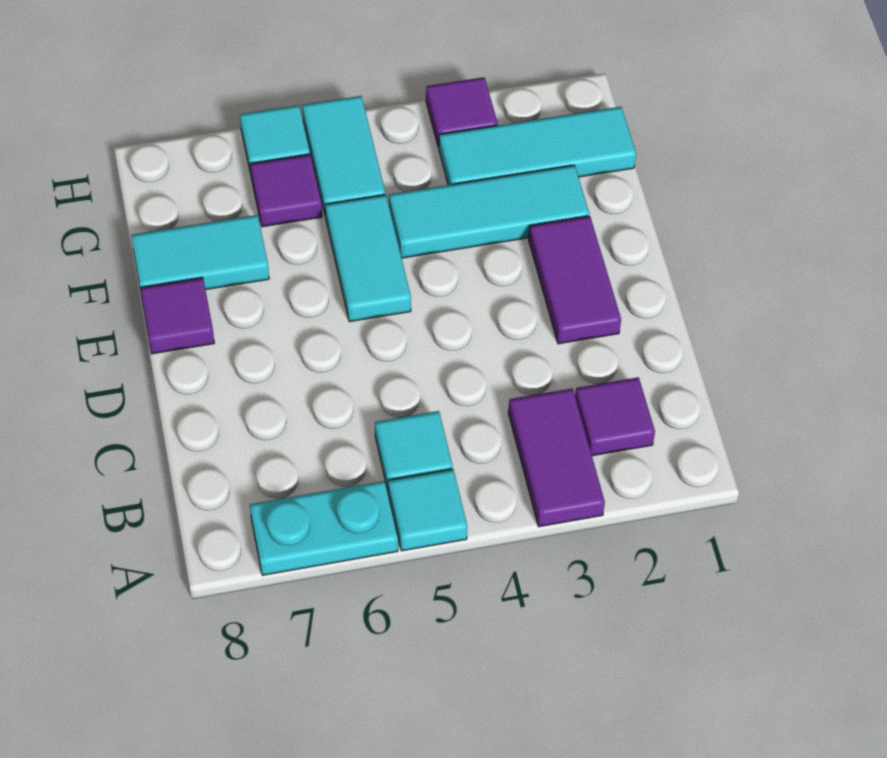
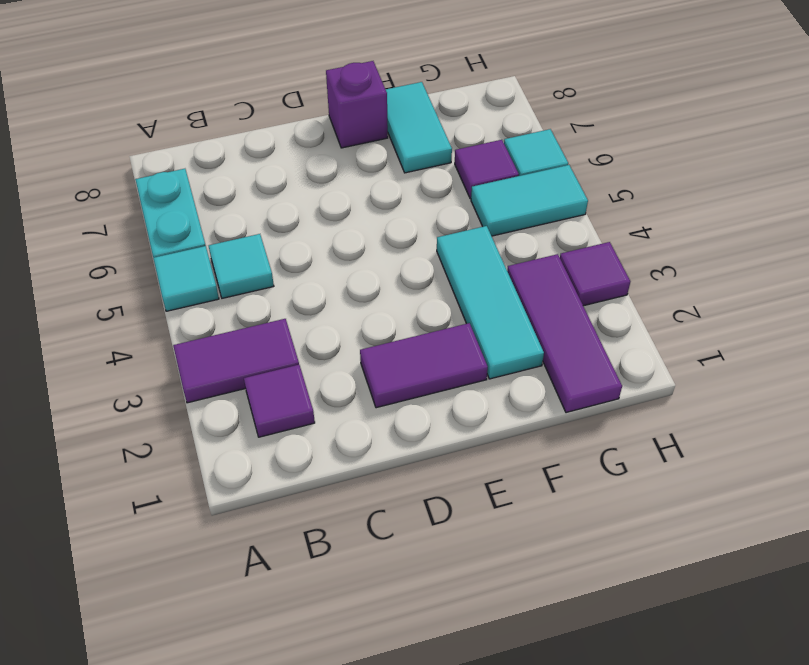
cyan 1x2 tile [325,195,411,322] -> none
purple 1x1 tile [140,278,214,354] -> purple 1x1 brick [326,61,388,148]
cyan 1x3 tile [439,107,636,185] -> purple 1x3 tile [507,254,622,413]

